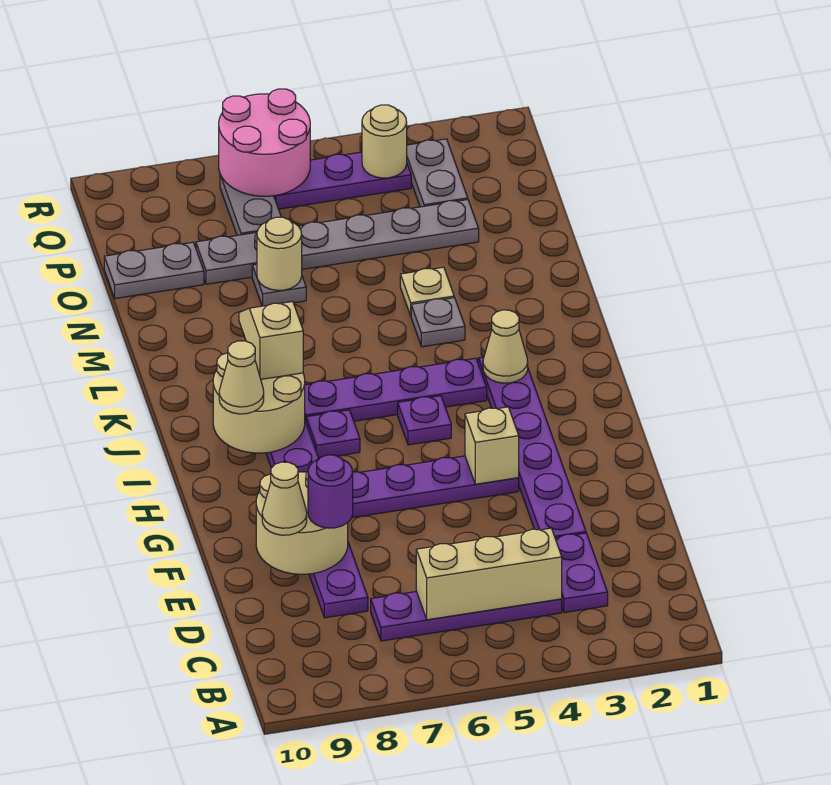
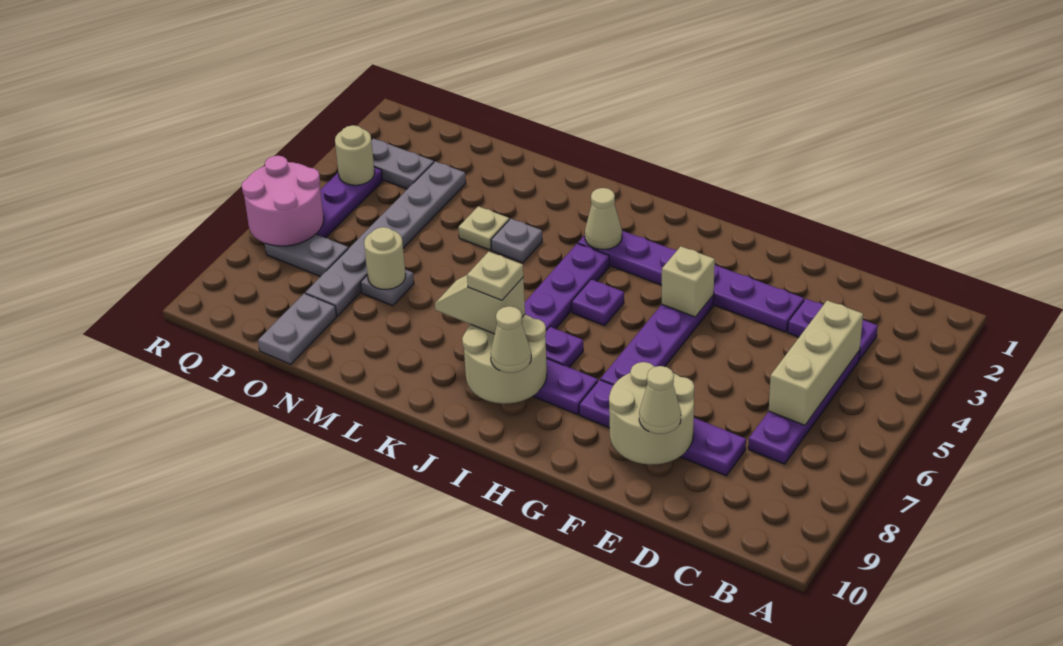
purple 1x1 round brick [308,455,353,528] -> none
none -> tan 1x1 plate [467,252,523,300]

